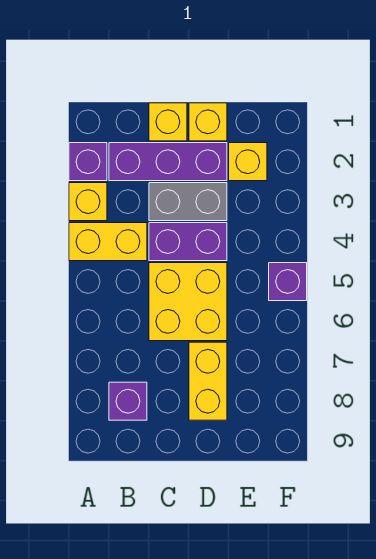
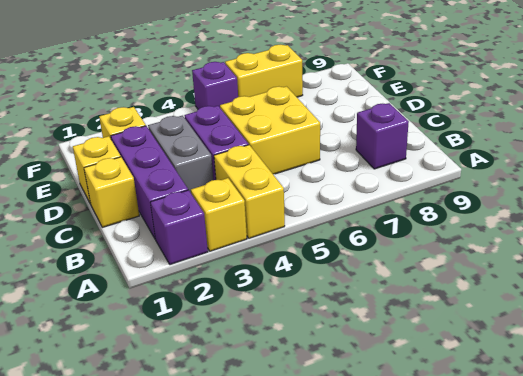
yellow 1x2 brick [189,342,227,420] -> yellow 1x2 brick moved to [225,45,303,97]

